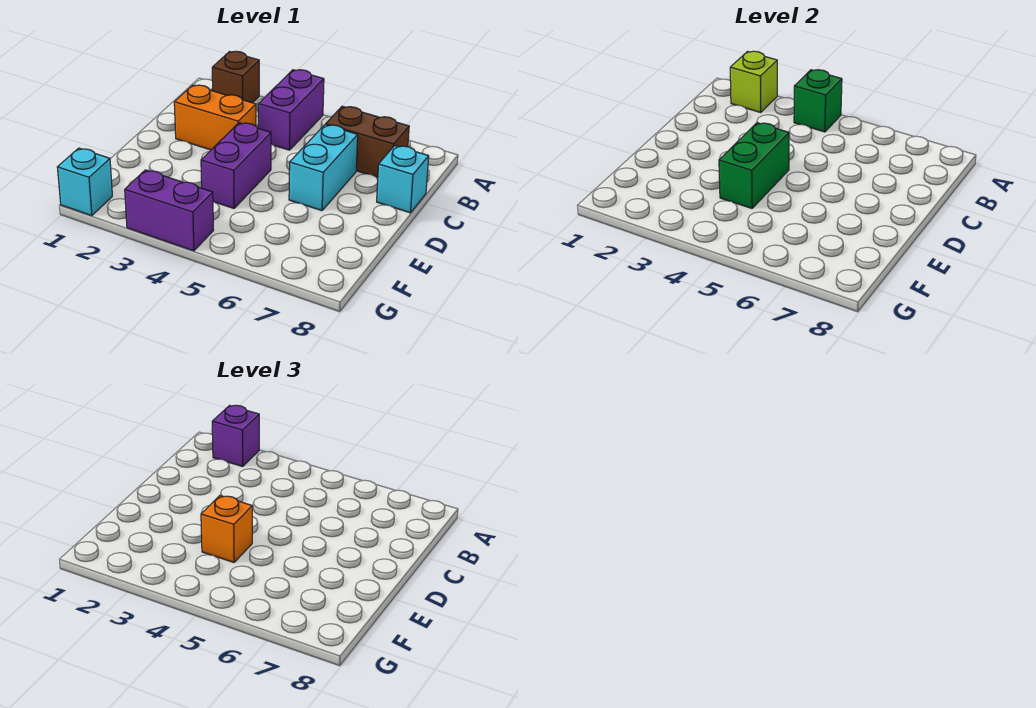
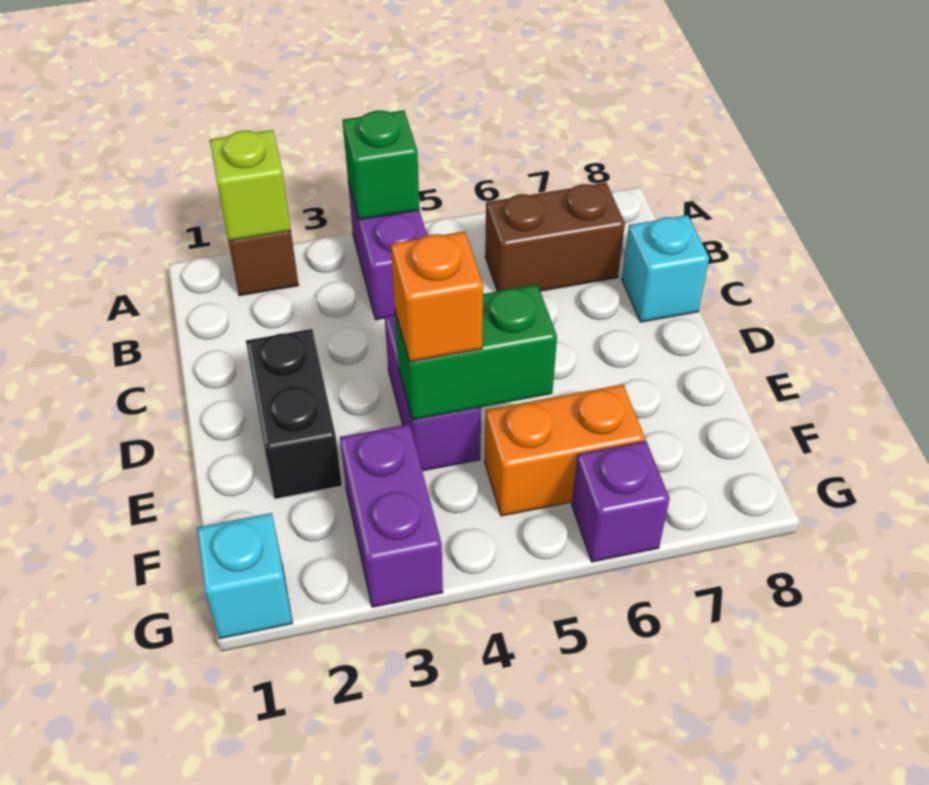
purple 1x1 brick [212,405,259,466] -> purple 1x1 brick moved to [572,441,670,562]
orange 1x2 brick [174,85,256,150] -> orange 1x2 brick moved to [484,384,645,516]
cyan 1x2 brick [289,125,358,211] -> none
none -> black 1x2 brick [246,329,342,499]
green 1x2 brick [719,123,789,208] -> green 1x2 brick turned to [395,285,557,420]
purple 1x2 brick [125,170,213,251] -> purple 1x2 brick turned to [340,424,443,607]

